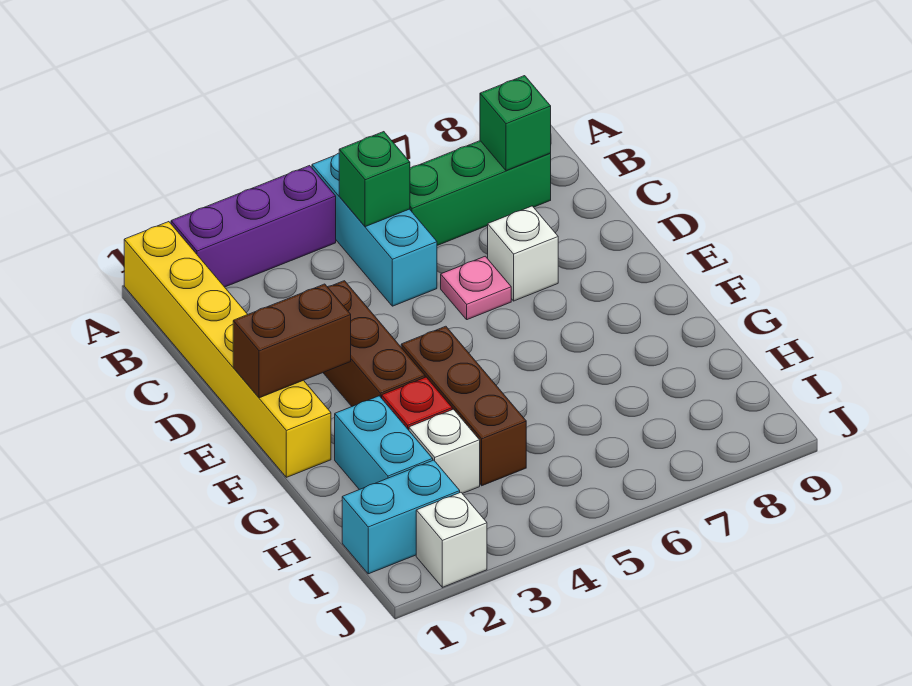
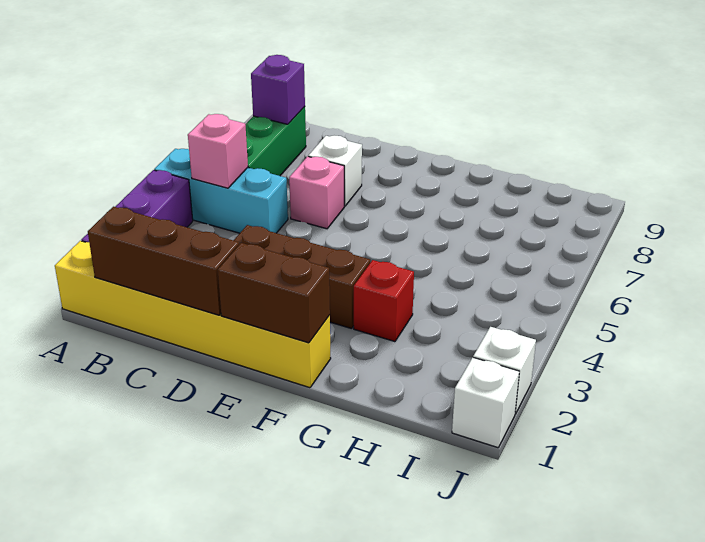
green 1x1 brick [339,132,410,227] -> pink 1x1 brick [188,114,248,188]
green 1x1 brick [480,76,551,171] -> purple 1x1 brick [251,55,305,124]
pink 1x1 plate [441,256,511,320] -> pink 1x1 brick [289,156,344,229]
brown 1x2 brick [233,284,351,398] -> brown 1x2 brick turned to [218,243,330,343]
brown 1x3 brick [401,326,526,486] -> brown 1x3 brick moved to [88,207,239,315]
cyan 1x2 brick [335,396,433,490] -> none
white 1x1 brick [409,409,480,494] -> white 1x1 brick moved to [452,357,519,448]
cyan 1x2 brick [342,460,460,574] -> none

